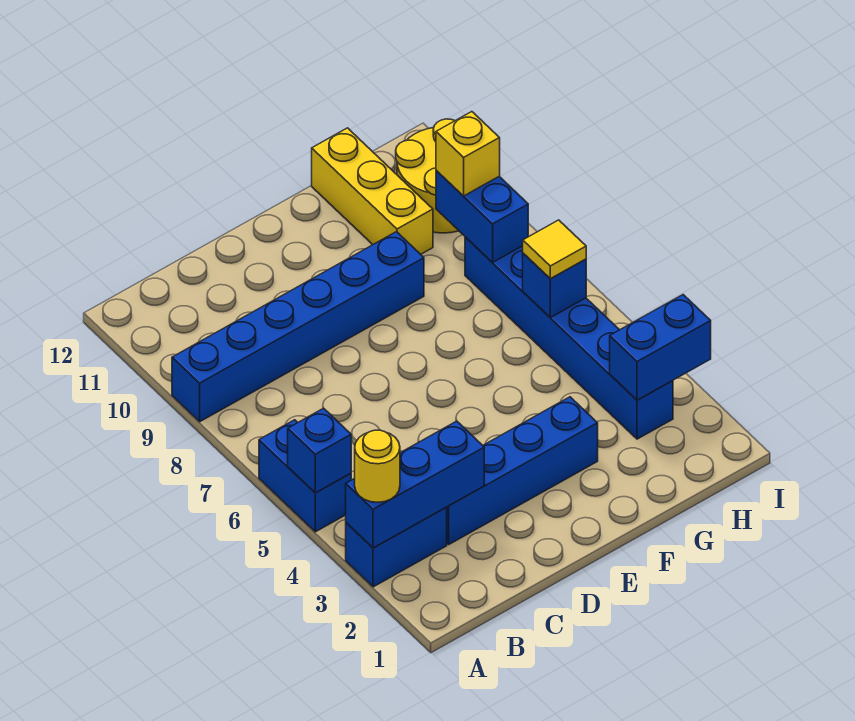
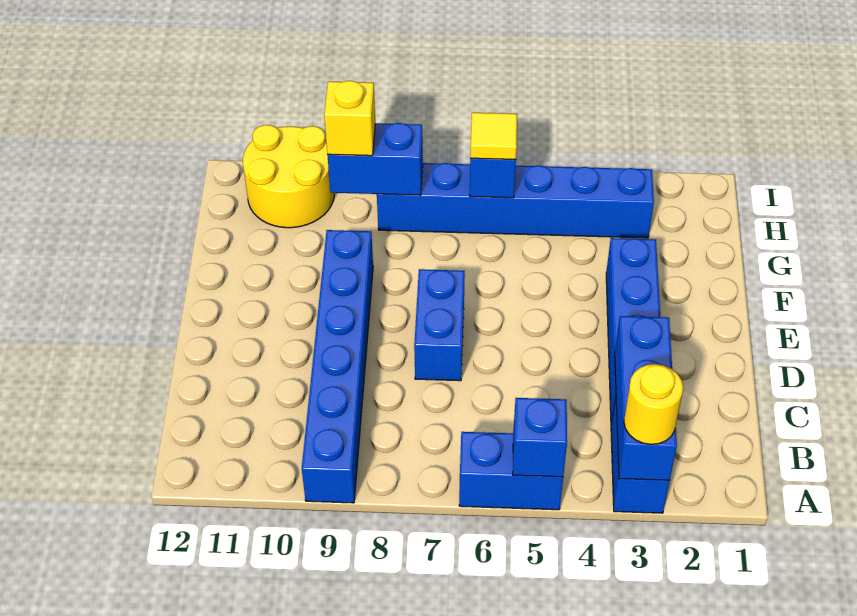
yellow 1x3 brick [312,128,433,254] -> none
blue 1x2 brick [610,295,711,400] -> blue 1x2 brick moved to [414,269,465,381]

